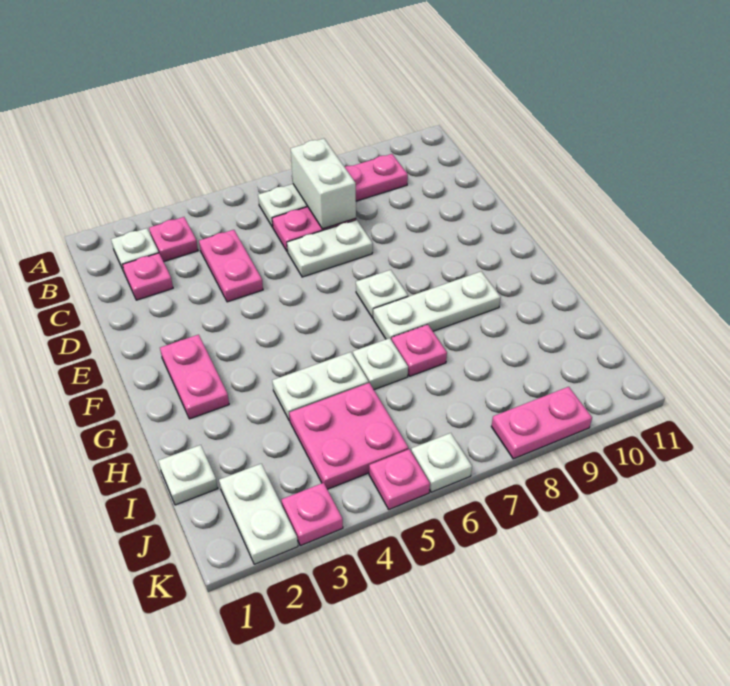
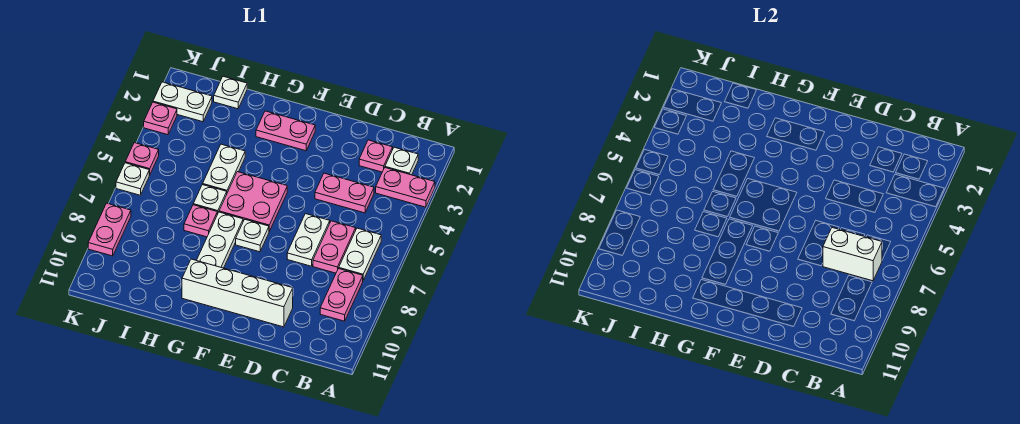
pink 1x1 plate [149,217,198,262] -> pink 1x2 plate [376,168,435,207]
none -> white 1x4 brick [182,259,293,327]
pink 2x2 plate [289,383,408,489] -> pink 2x2 plate moved to [219,172,287,231]

